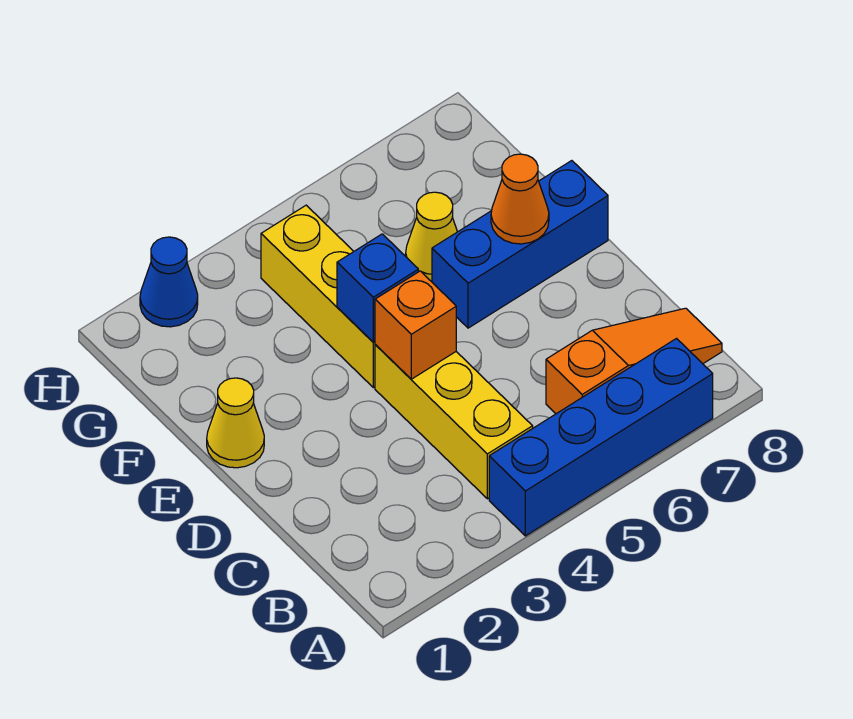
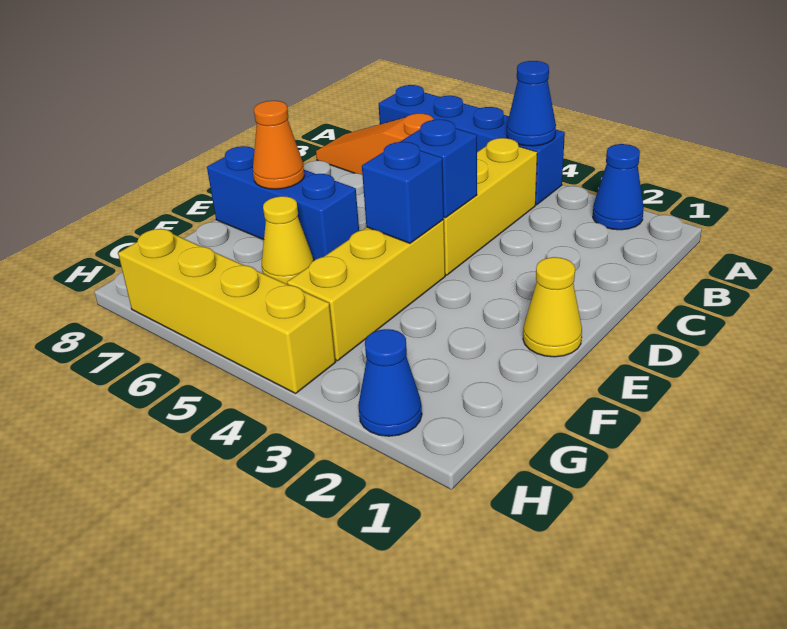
none -> blue 1x1 cone [593,144,644,230]
none -> blue 1x1 cone [507,61,556,146]
orange 1x1 brick [375,271,456,379] -> blue 1x1 brick [400,120,477,218]
none -> yellow 1x4 brick [118,229,336,393]

